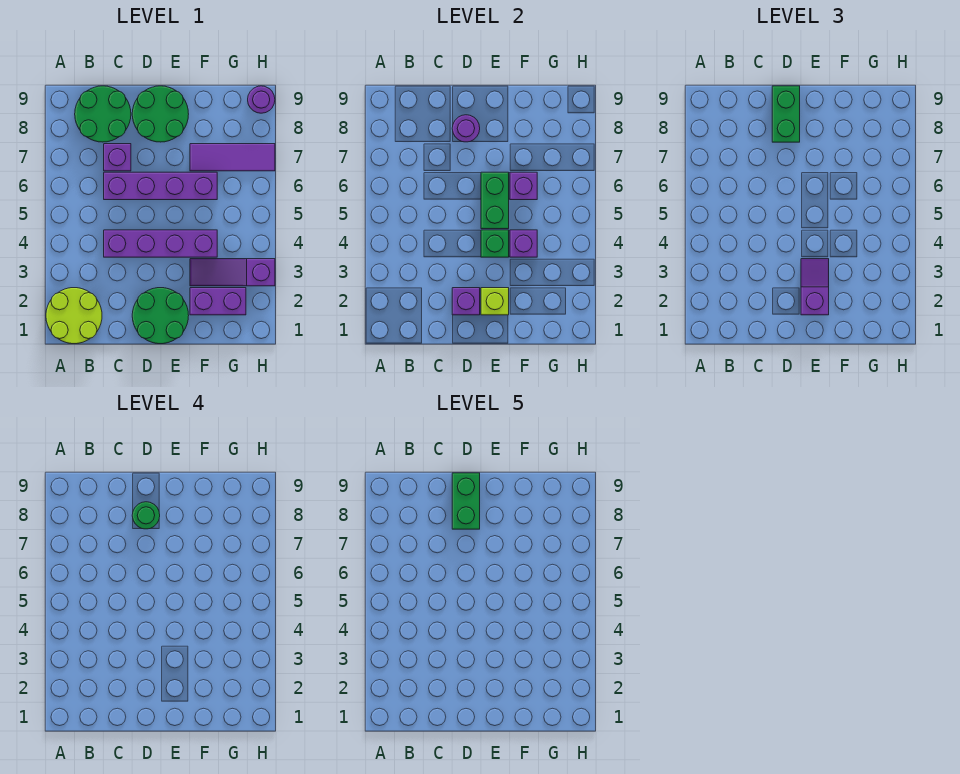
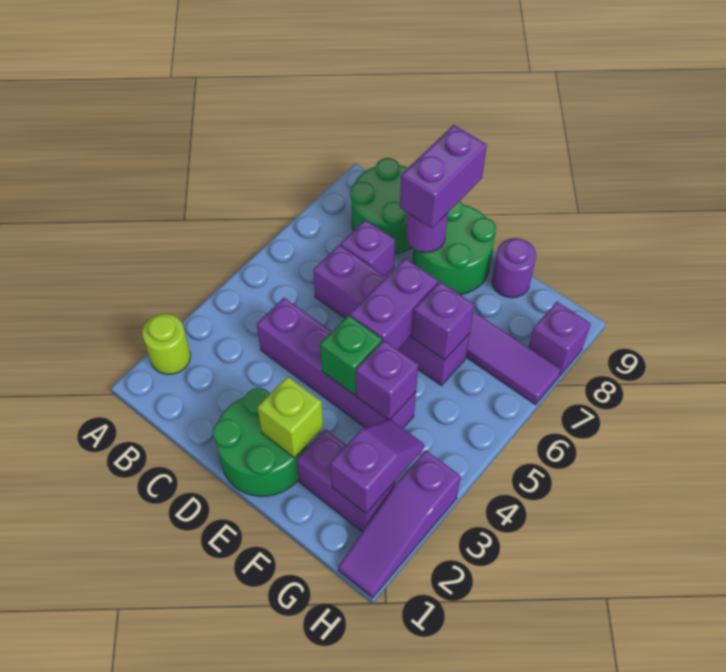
lime 2x2 round brick [46,288,102,344] -> lime 1x1 round brick [142,314,190,375]
purple 1x1 brick [452,288,480,315] -> purple 1x1 brick moved to [528,302,591,376]
green 1x2 brick [772,86,800,142] -> purple 1x2 brick [400,125,487,228]
green 1x1 round brick [132,502,160,529] -> none
green 1x2 brick [452,473,480,529] -> none
purple 1x2 slope [801,259,829,315] -> purple 1x2 slope moved to [330,419,424,513]
green 1x2 brick [481,172,509,229] -> purple 1x2 brick [350,259,438,349]
purple 1x3 slope [190,259,275,286] -> purple 1x3 slope turned to [338,450,461,598]
purple 1x1 round brick [248,86,275,113] -> purple 1x1 round brick moved to [492,238,536,298]

